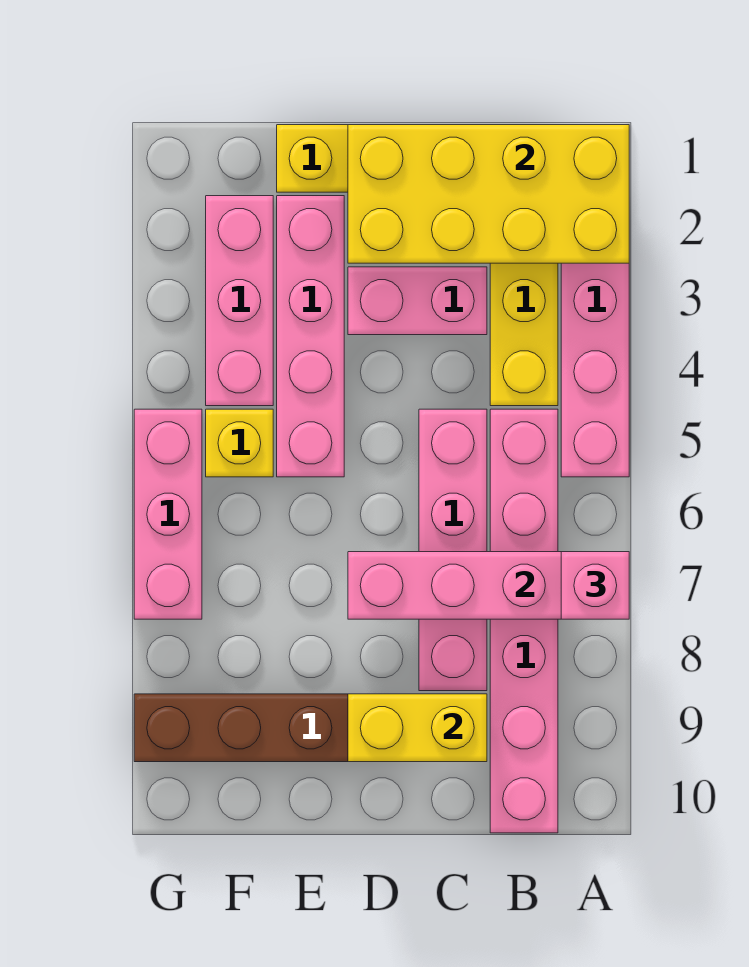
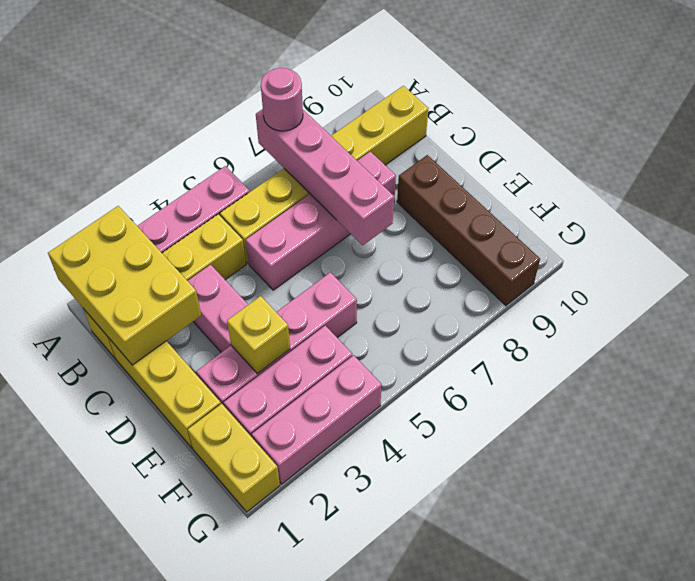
yellow 2x4 brick [348,125,629,263] -> yellow 2x3 brick [48,206,201,365]
pink 1x1 brick [561,552,629,619] -> pink 1x1 round brick [261,68,303,131]
pink 1x6 brick [490,409,558,833] -> yellow 1x6 brick [220,86,428,263]
yellow 1x2 brick [348,694,487,762] -> yellow 1x2 brick moved to [188,404,280,512]
yellow 1x1 brick [206,409,273,477] -> yellow 1x1 brick moved to [227,296,290,374]
pink 1x3 brick [134,409,202,619] -> pink 1x3 brick moved to [252,355,382,484]

